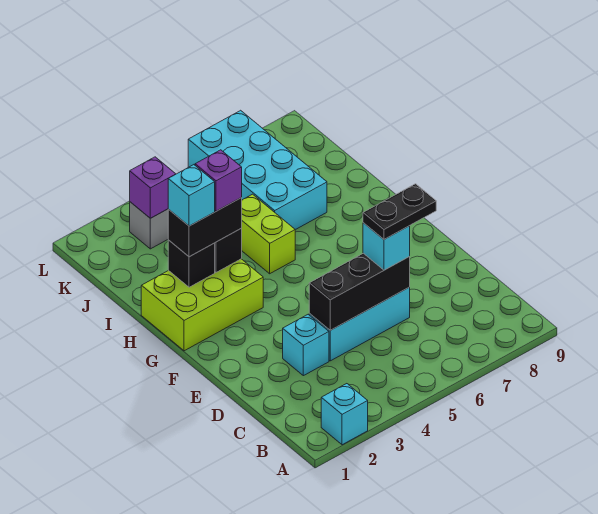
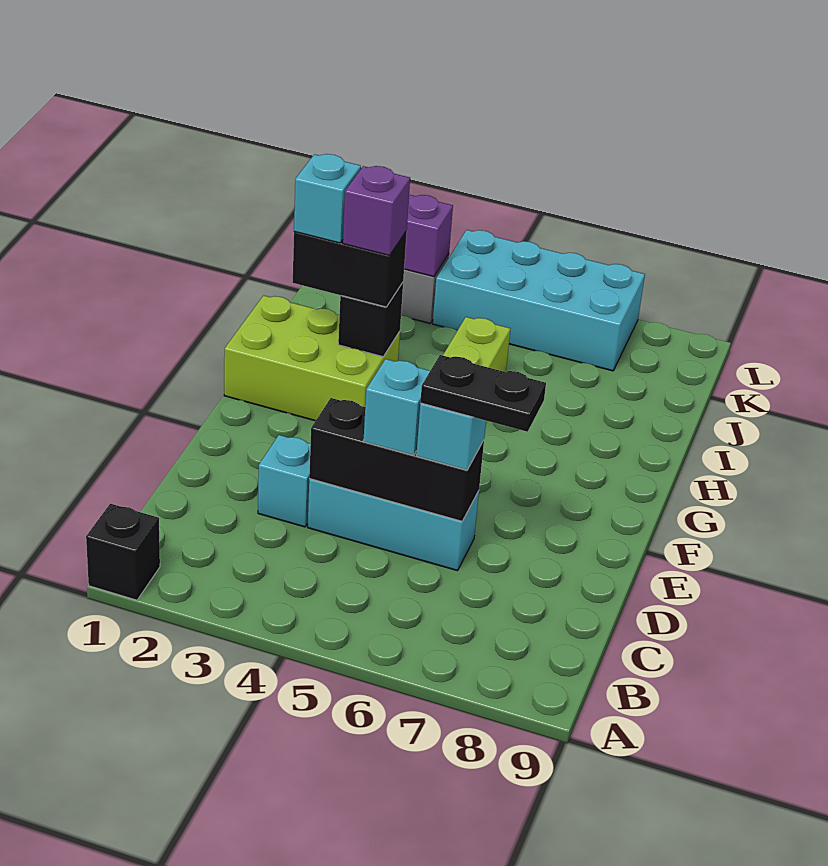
cyan 1x1 brick [321,384,368,445] -> cyan 1x1 brick moved to [363,359,430,455]
black 1x1 brick [168,240,215,287] -> black 1x1 brick moved to [86,504,160,600]
cyan 2x4 brick [188,110,327,230] -> cyan 2x4 brick turned to [433,230,645,371]

